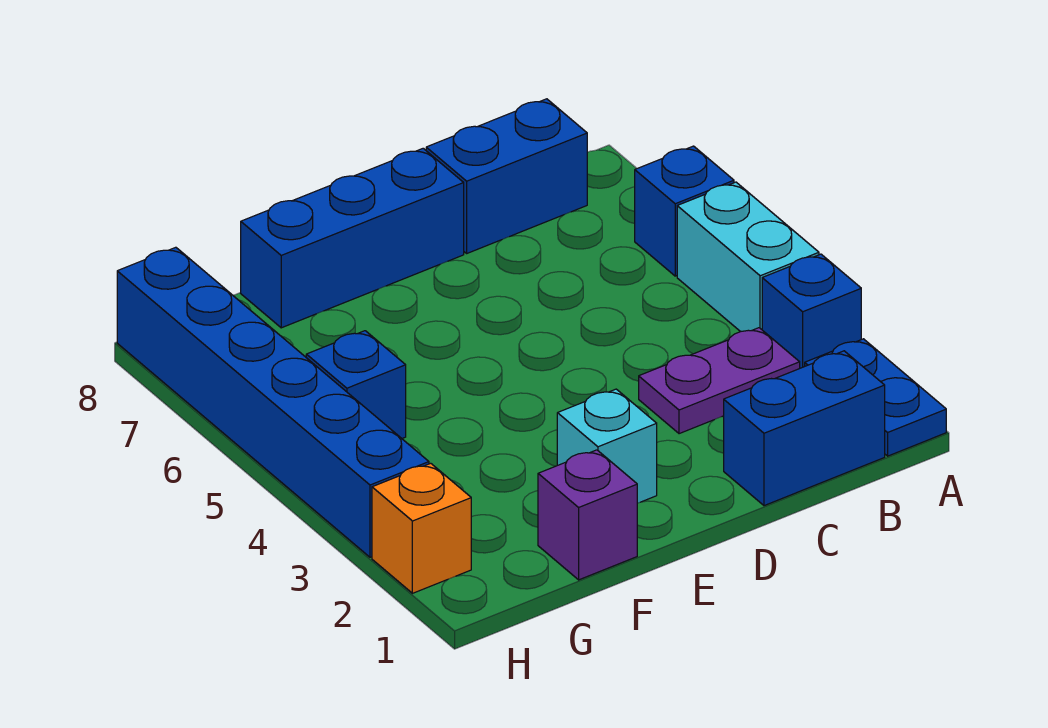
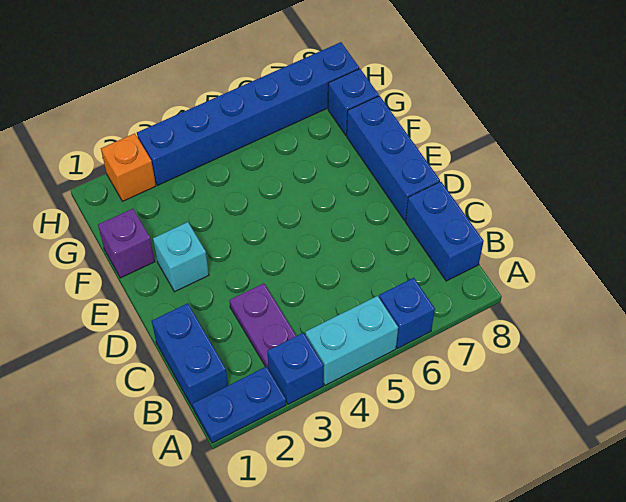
blue 1x1 brick [306,331,406,438] -> blue 1x1 brick moved to [328,69,379,135]

